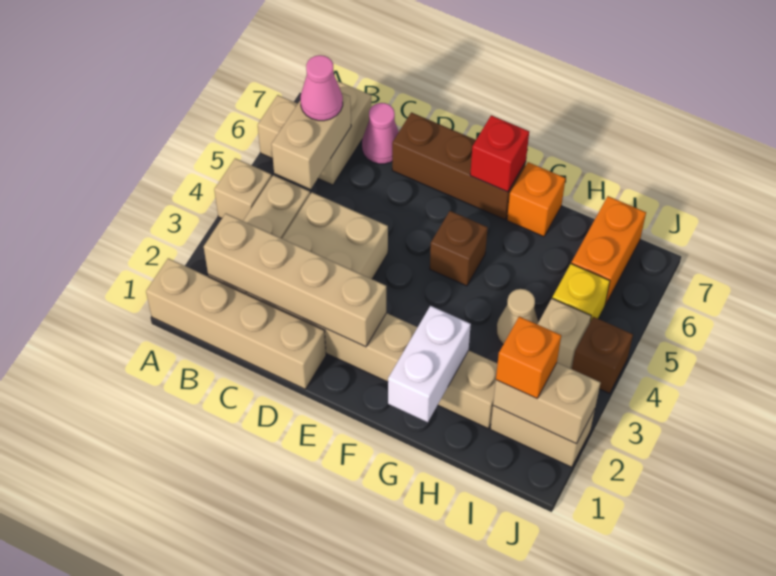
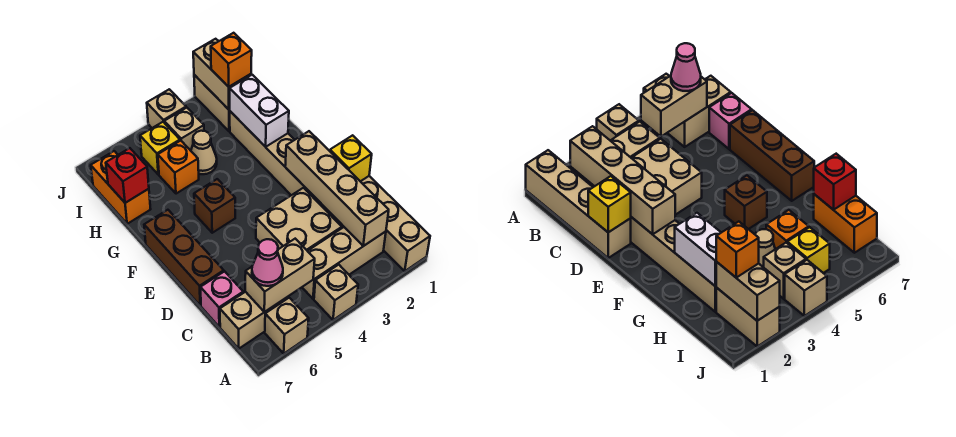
pink 1x1 cone [362,103,399,164] -> pink 1x1 brick [200,271,243,327]
none -> yellow 1x1 brick [330,135,372,181]
red 1x1 brick [470,115,529,192] -> red 1x1 brick moved to [106,148,149,203]
white 1x2 brick [388,306,471,422] -> white 1x2 brick turned to [229,75,289,147]
orange 1x1 brick [507,162,566,237] -> orange 1x1 brick moved to [158,141,199,194]
orange 1x2 brick [571,196,646,305] -> orange 1x2 brick turned to [91,151,151,224]
brown 1x1 brick [572,317,633,393] -> tan 1x1 brick [147,89,186,128]

